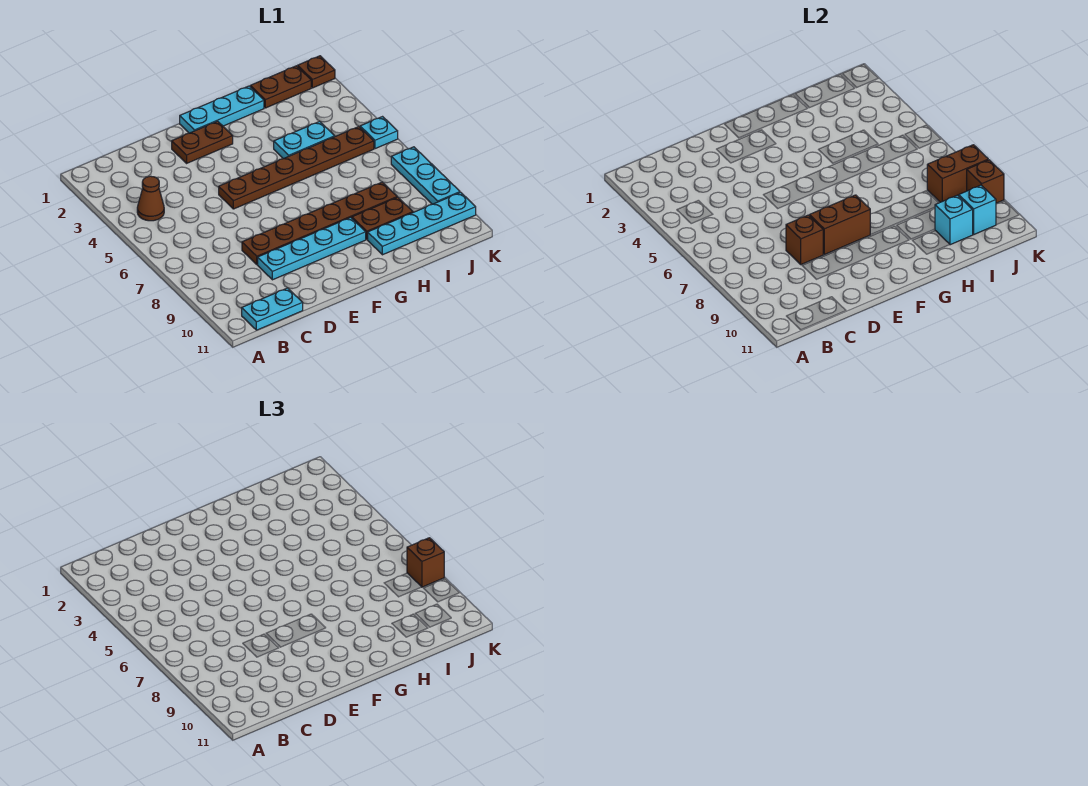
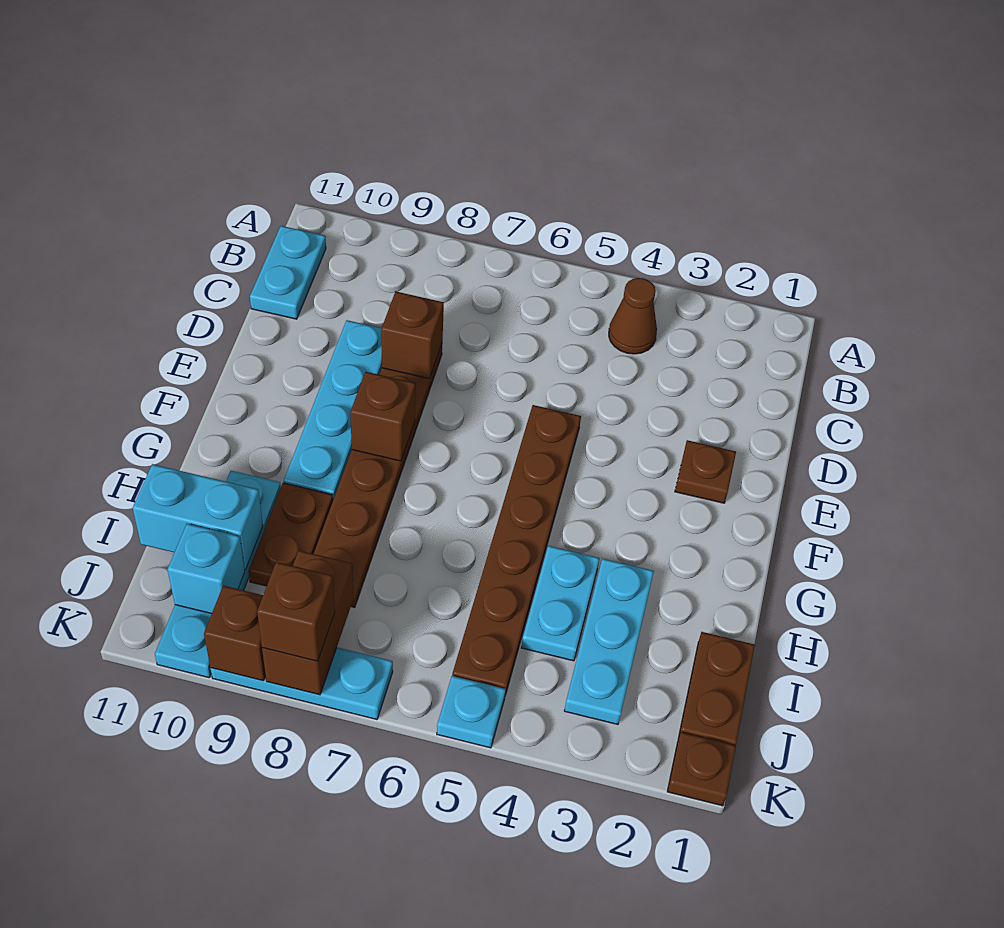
brown 1x2 plate [172,121,233,163] -> brown 1x1 plate [675,440,736,503]
brown 1x2 brick [809,195,871,255] -> brown 1x1 brick [350,372,415,461]
cyan 1x3 plate [180,86,264,133] -> cyan 1x3 plate moved to [564,559,654,724]
cyan 1x1 brick [935,195,973,245] -> cyan 1x2 brick [133,464,263,570]

